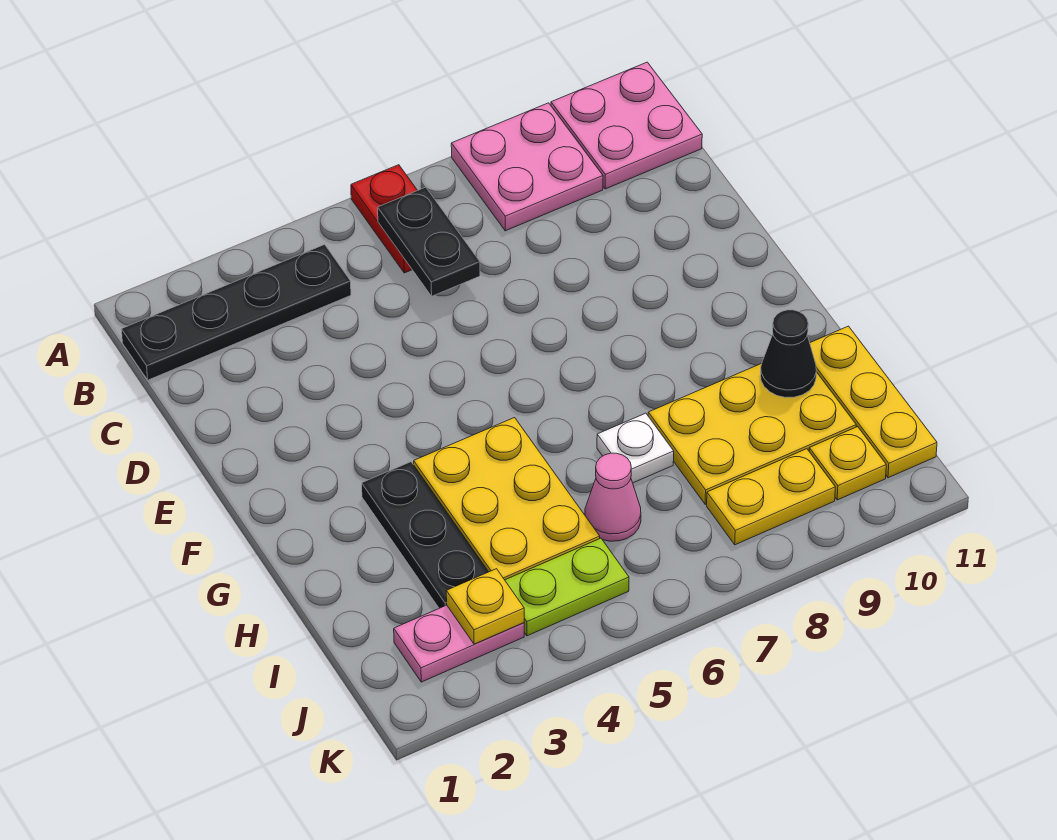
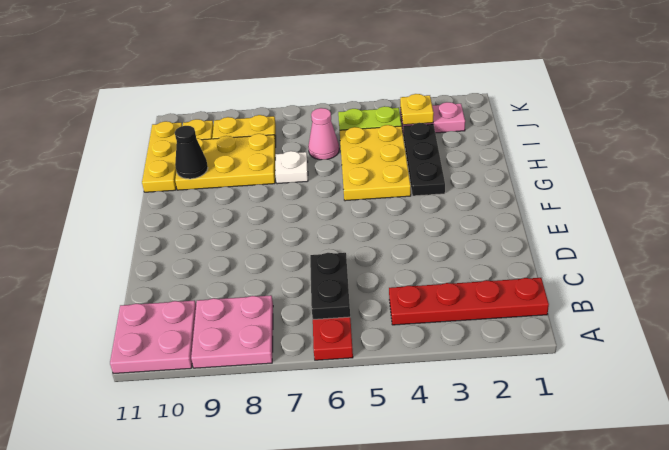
black 1x4 plate [122,244,351,380] -> red 1x4 plate [389,278,549,325]

